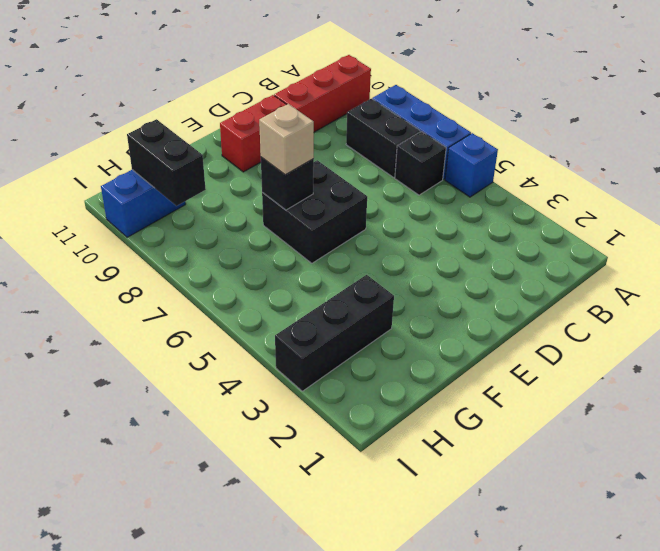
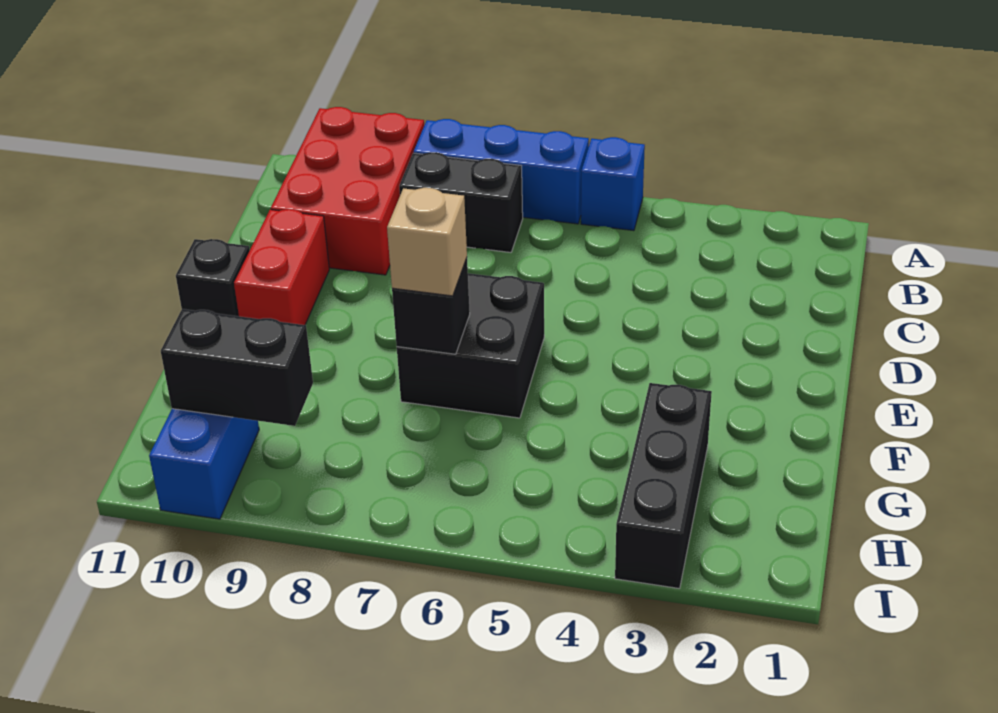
red 1x3 brick [274,55,371,132] -> red 2x3 brick [271,107,424,275]
black 1x1 brick [395,131,446,195] -> black 1x1 brick moved to [176,239,250,316]

